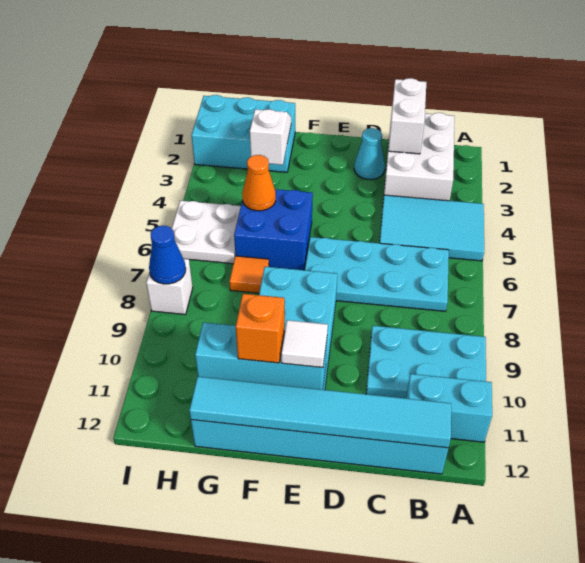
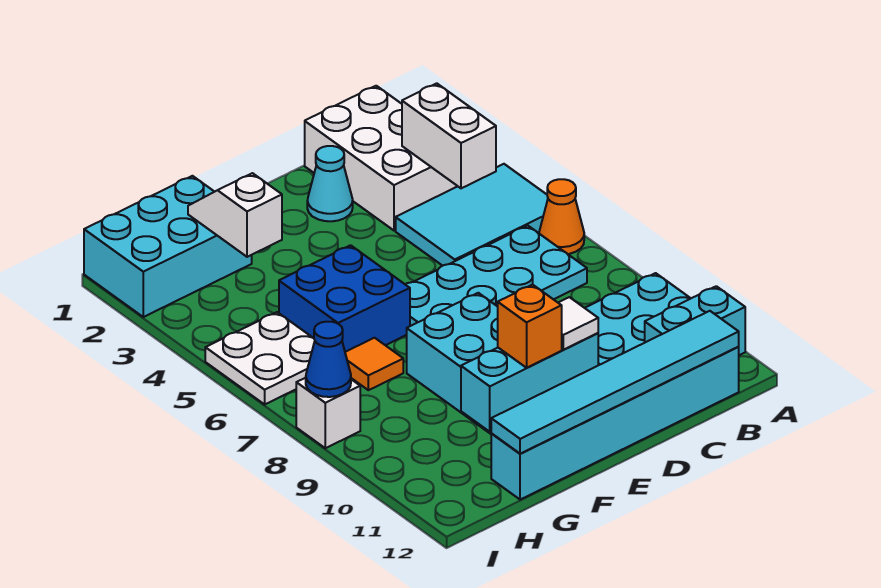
white 1x2 brick [388,78,426,154] -> white 1x2 brick moved to [402,83,496,188]
orange 1x1 cone [242,155,276,211] -> orange 1x1 cone moved to [539,179,584,254]

